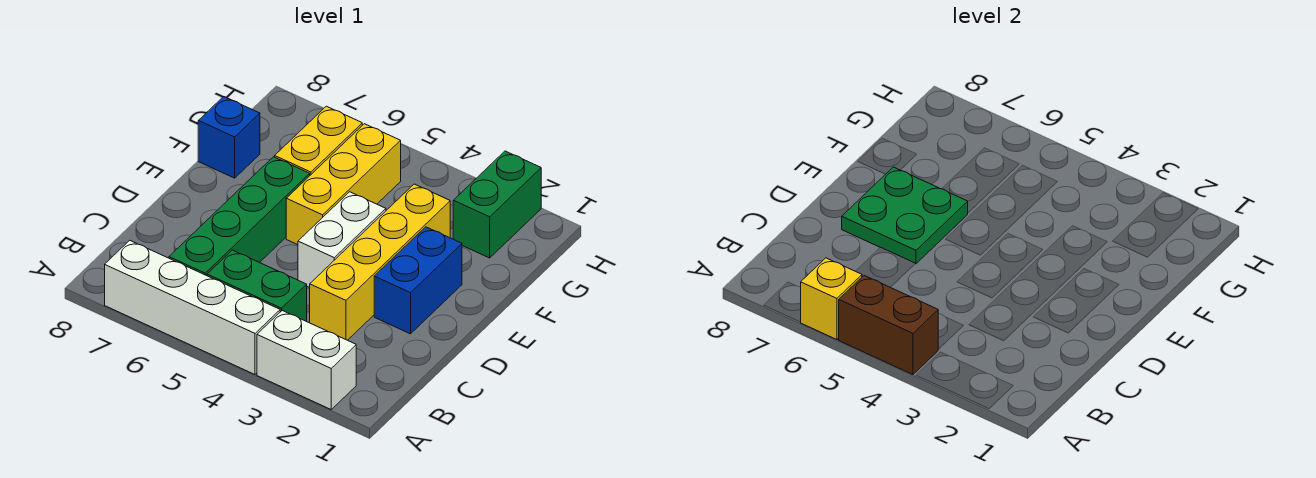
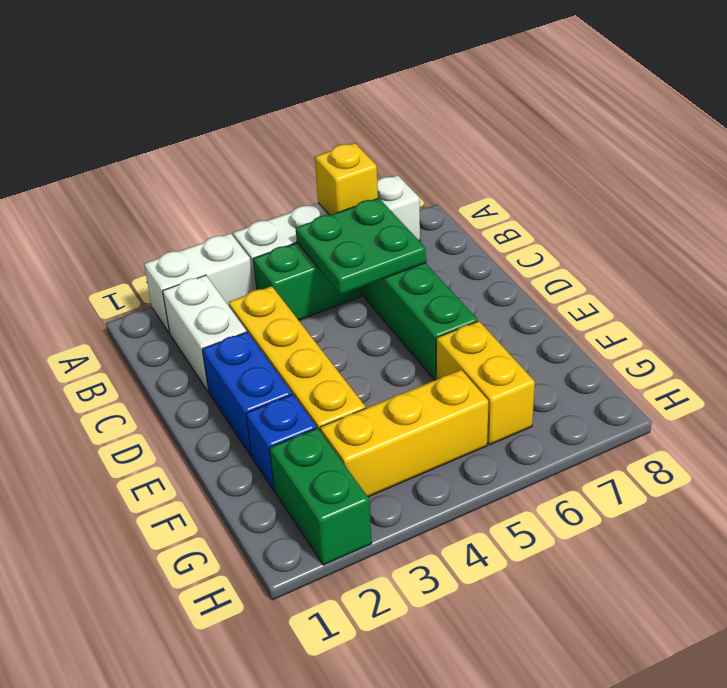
brown 1x2 brick [839,276,938,374] -> none
white 1x2 brick [298,192,386,288] -> white 1x2 brick moved to [163,275,247,392]
green 2x2 plate [842,167,968,264] -> green 2x2 plate moved to [296,198,426,295]
yellow 1x3 brick [286,124,401,245] -> yellow 1x3 brick turned to [320,370,488,497]
blue 1x1 brick [198,97,260,178] -> blue 1x1 brick moved to [246,394,316,490]

